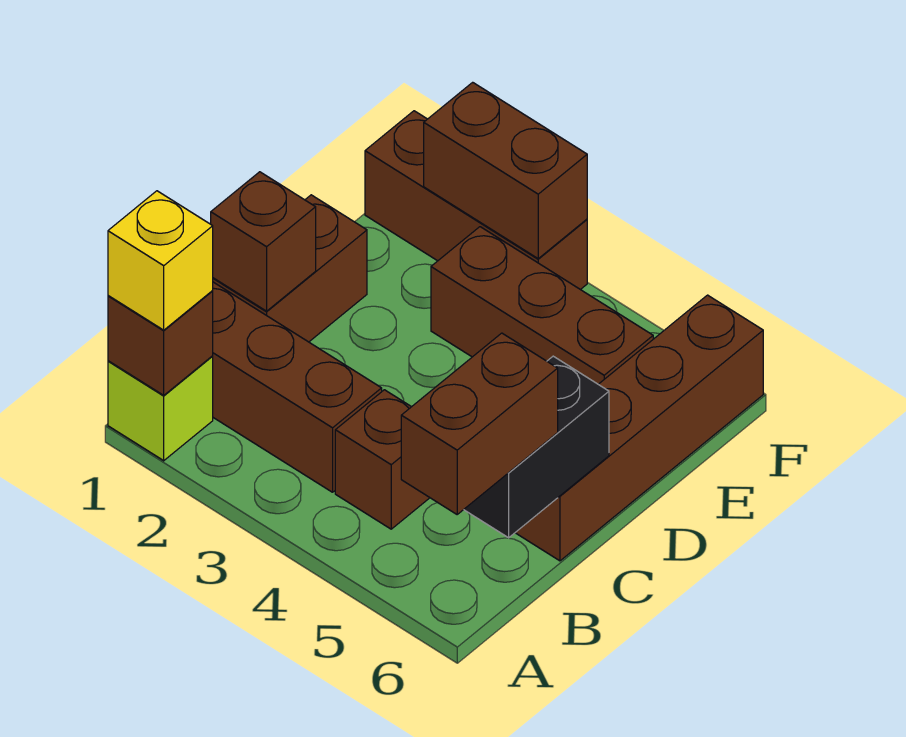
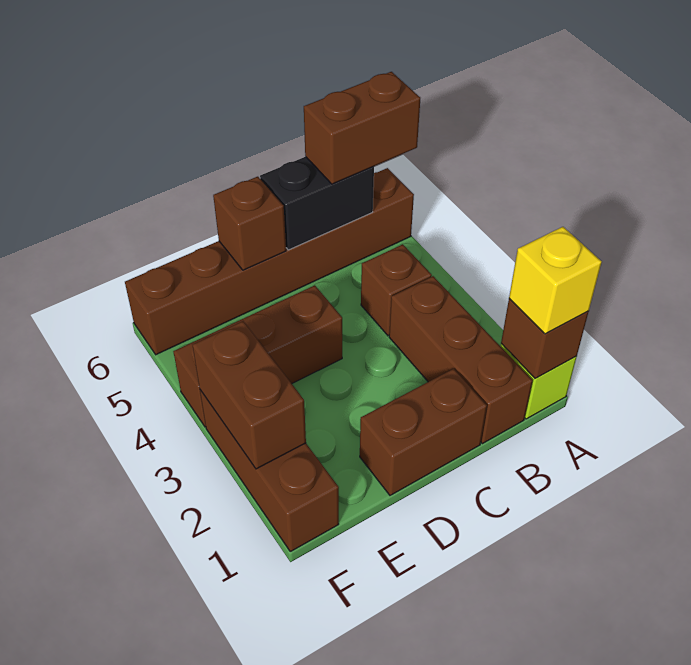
brown 1x1 brick [211,172,316,311] -> brown 1x1 brick moved to [213,177,286,270]
brown 1x4 brick [515,295,763,561] -> brown 1x6 brick [125,168,414,355]
brown 1x3 brick [431,227,653,384] -> brown 1x3 brick turned to [173,285,342,427]

